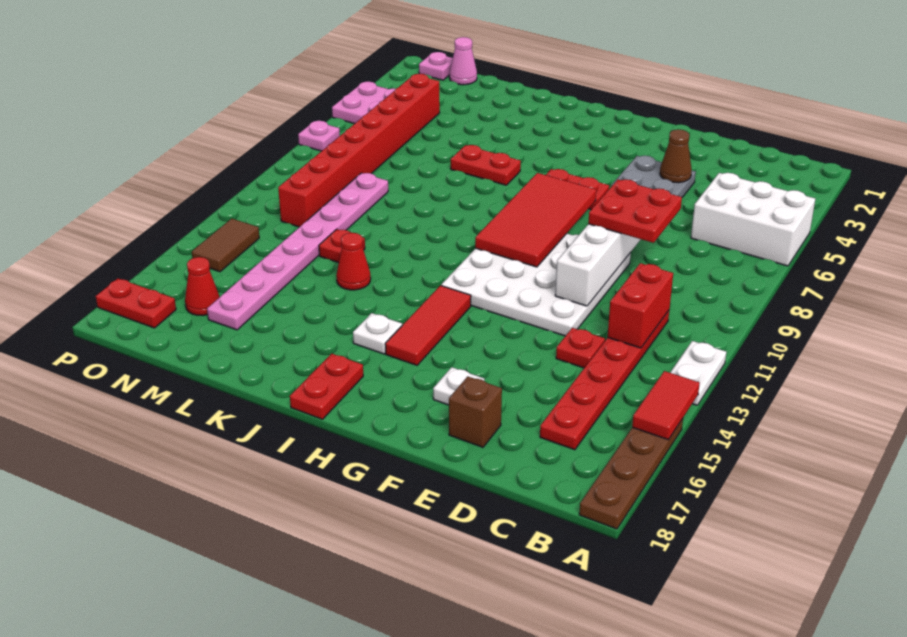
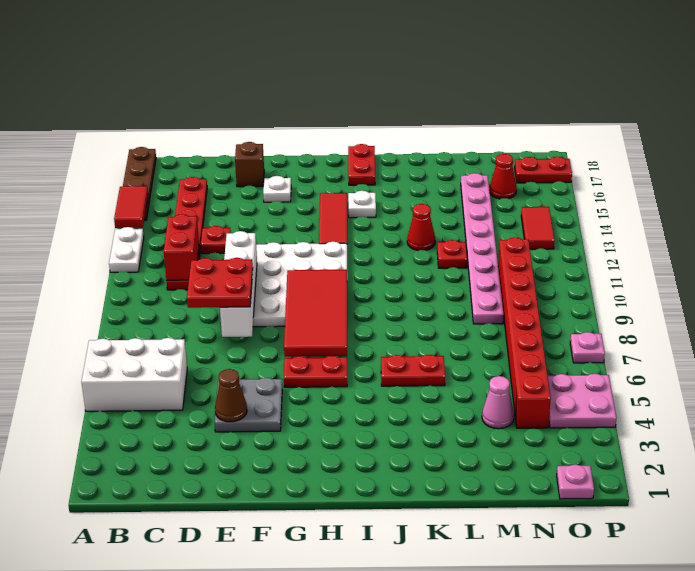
pink 1x1 cone [449,37,477,85] -> pink 1x1 cone moved to [482,376,514,429]
brown 1x2 tile [192,218,259,272] -> red 1x2 tile [521,207,554,249]

